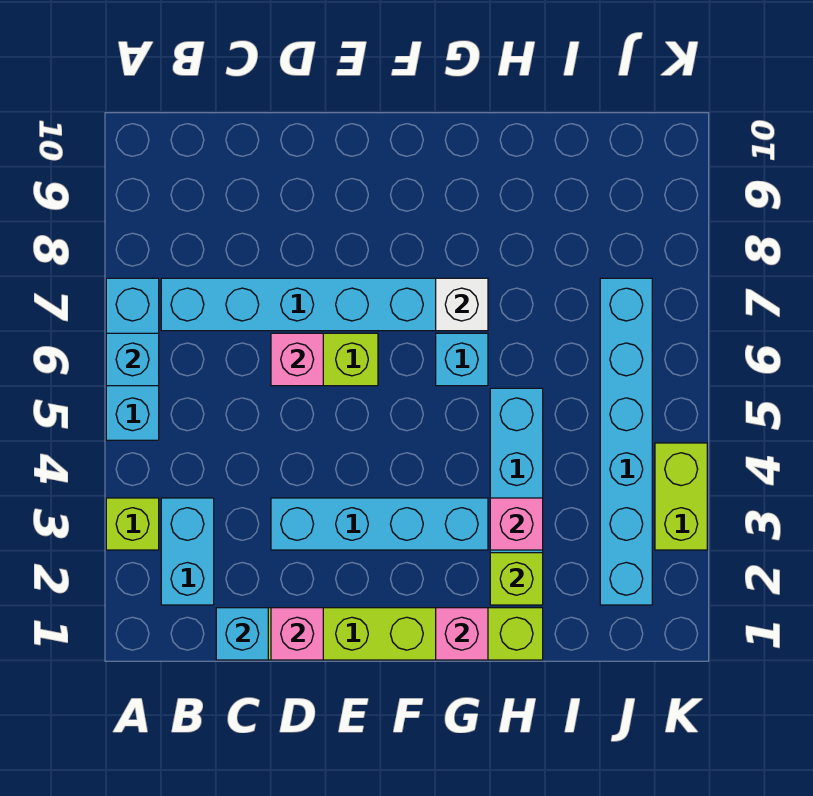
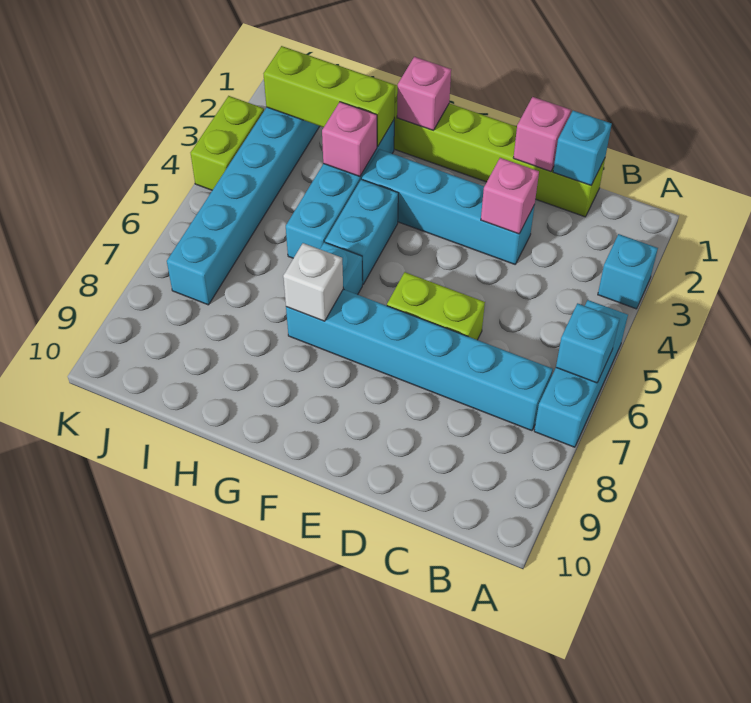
lime 1x1 brick [106,498,159,550] -> cyan 1x1 brick [598,234,658,309]
cyan 1x2 brick [161,498,214,605] -> cyan 1x2 brick moved to [325,179,398,284]
pink 1x1 brick [271,333,323,386] -> pink 1x1 brick moved to [481,158,539,234]
lime 1x1 brick [490,553,543,605] -> lime 1x3 brick [263,46,395,146]

